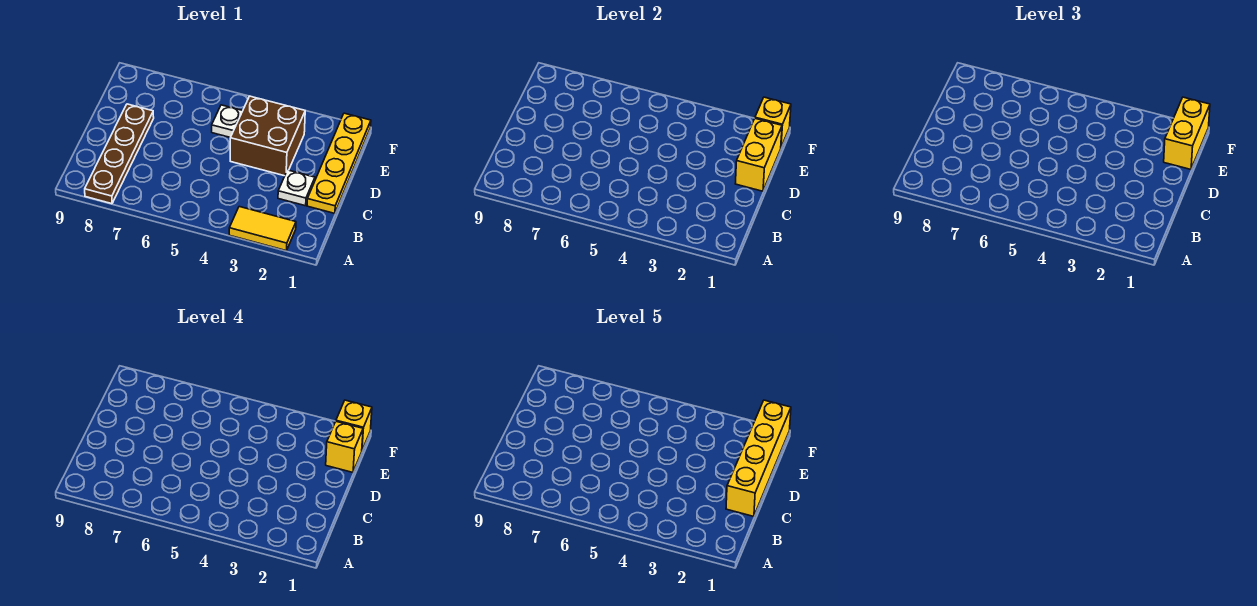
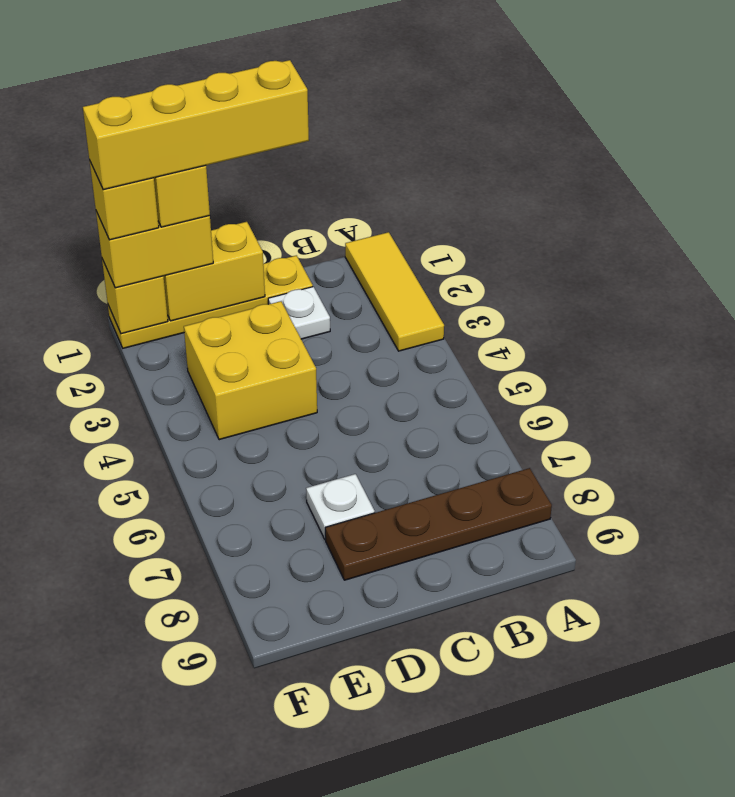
yellow 1x2 tile [229,207,296,251] -> yellow 1x3 tile [345,232,444,351]
brown 2x2 brick [230,96,305,176] -> yellow 2x2 brick [184,301,317,440]
white 1x1 plate [212,105,243,138] -> white 1x1 plate moved to [306,474,375,539]

